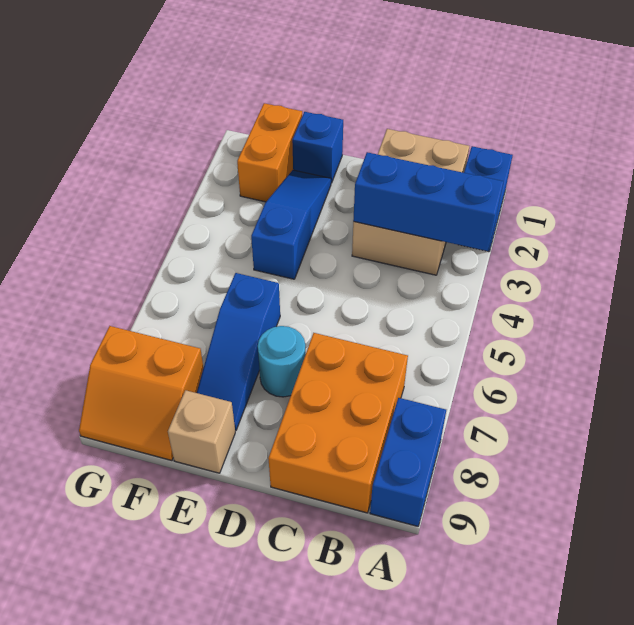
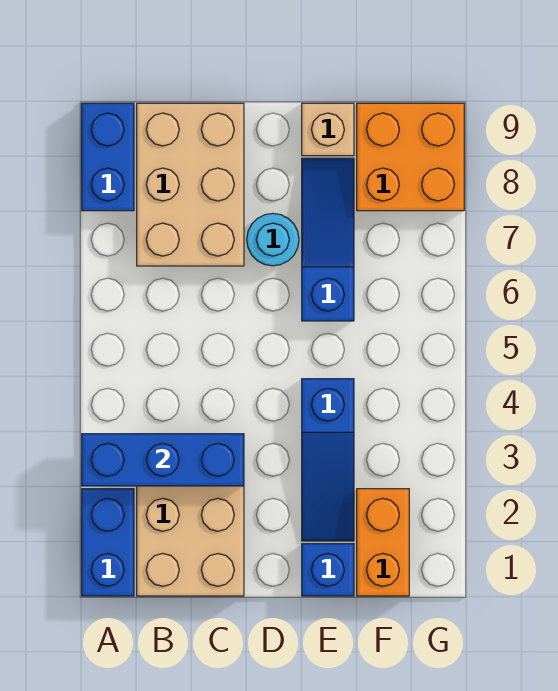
orange 2x3 brick [268,333,408,513] -> tan 2x3 brick [137,103,244,266]
orange 2x2 slope [79,326,204,460] -> orange 2x2 brick [357,103,464,211]

